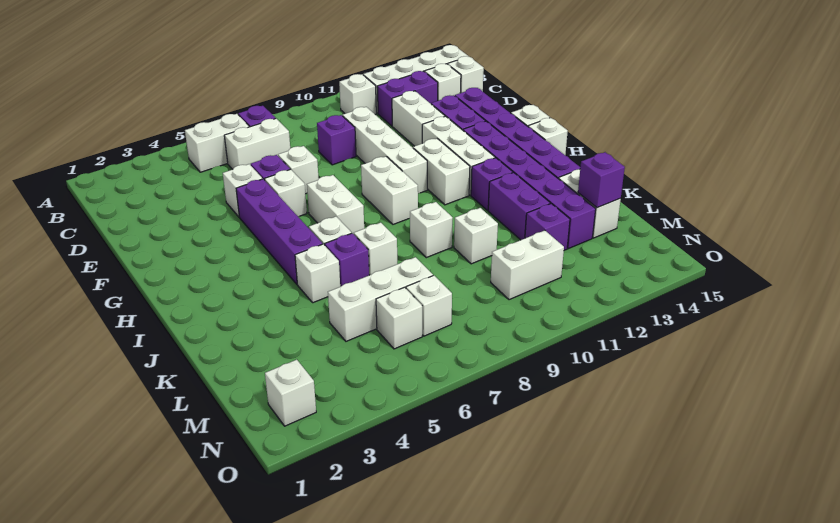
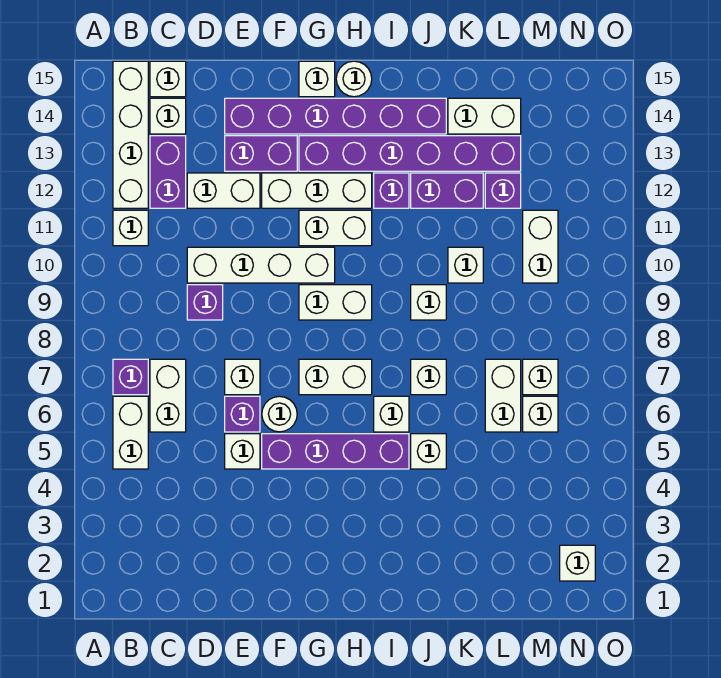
white 1x1 brick [265,169,307,217] -> white 1x1 round brick [262,396,297,432]
white 1x1 brick [528,118,568,155] -> white 1x1 round brick [336,61,372,97]
purple 1x1 brick [325,233,369,287] -> none
white 1x3 brick [328,257,433,341] -> white 1x2 brick [485,359,521,432]
purple 1x1 brick [578,152,625,208] -> none

